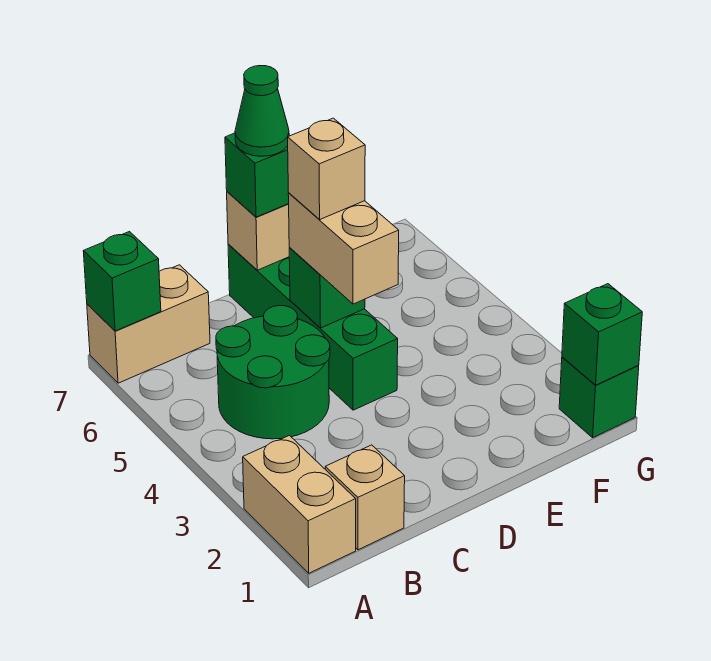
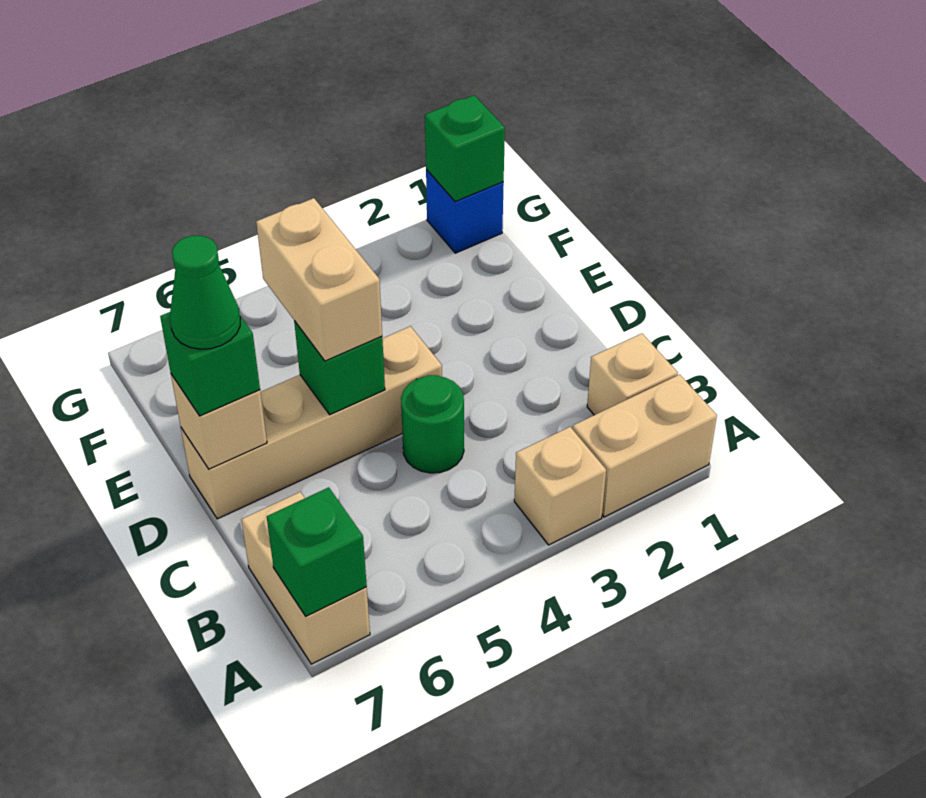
green 2x2 round brick [216,306,330,439] -> green 1x1 round brick [401,375,464,473]
green 1x4 brick [228,244,398,410] -> tan 1x4 brick [181,326,442,519]
tan 1x2 brick [288,193,399,304] -> tan 1x2 brick turned to [256,198,382,361]
tan 1x1 brick [288,118,365,219] -> tan 1x1 brick moved to [514,427,606,545]
green 1x1 brick [559,357,639,438] -> blue 1x1 brick [426,169,504,253]

